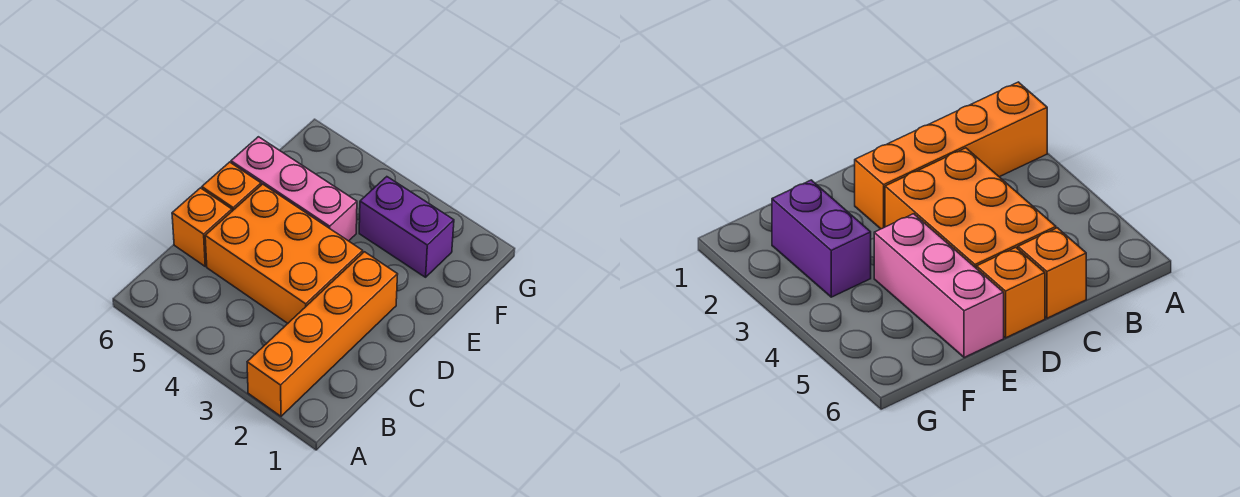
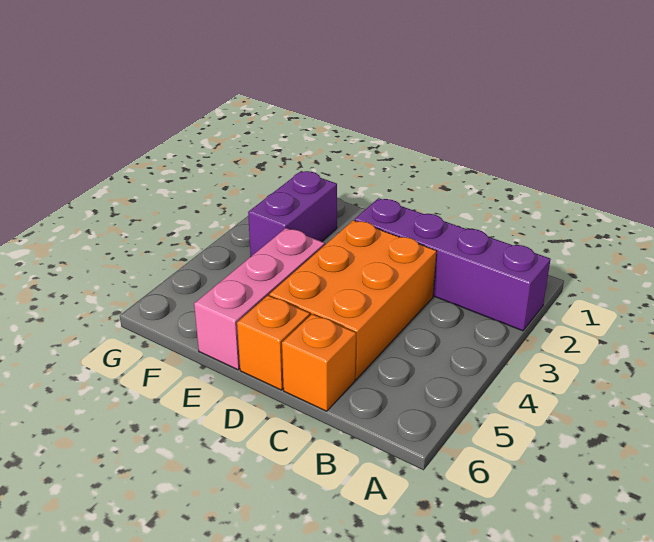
orange 1x4 brick [247,252,398,416] -> purple 1x4 brick [355,198,551,331]

